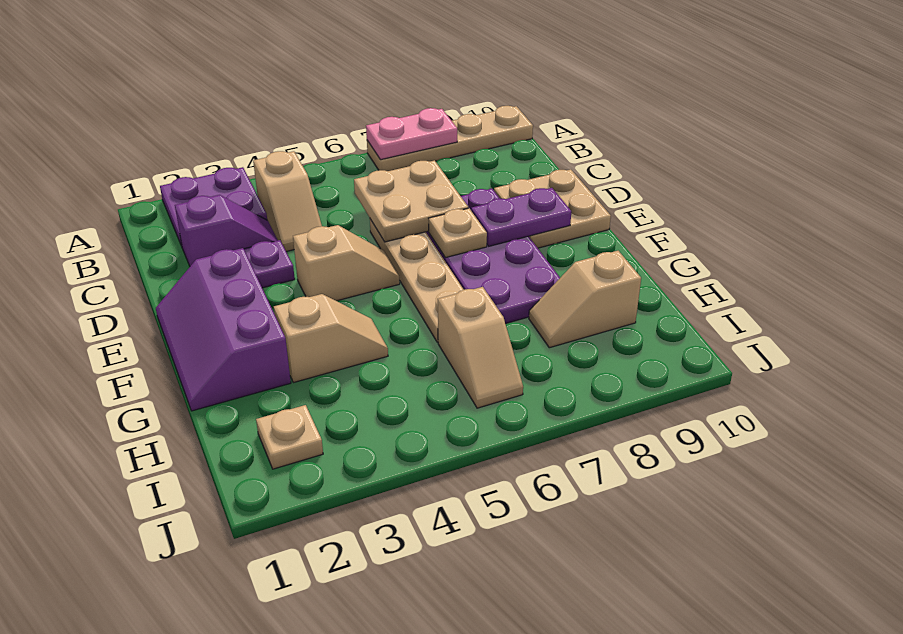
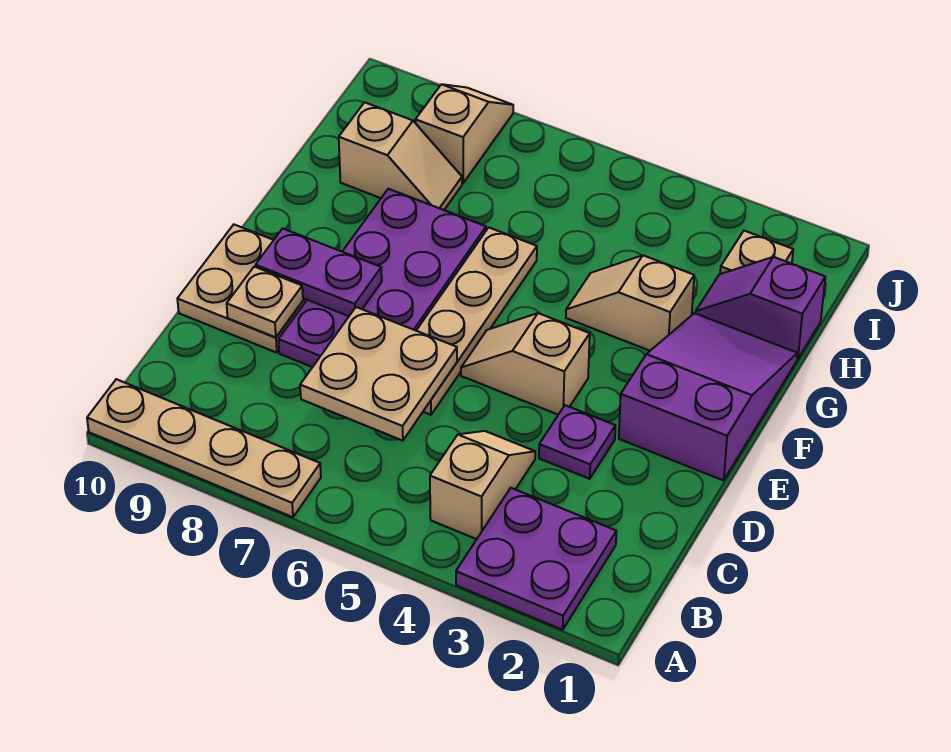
pink 1x2 plate [366,108,457,160] -> none
purple 1x2 slope [175,195,278,266] -> purple 1x2 slope moved to [695,257,825,359]
purple 2x3 slope [156,248,291,411] -> purple 2x3 slope turned to [619,313,798,481]
tan 1x1 plate [429,208,487,258] -> tan 1x1 plate moved to [227,267,303,337]
tan 1x2 slope [438,287,523,408] -> tan 1x2 slope moved to [416,84,513,183]

